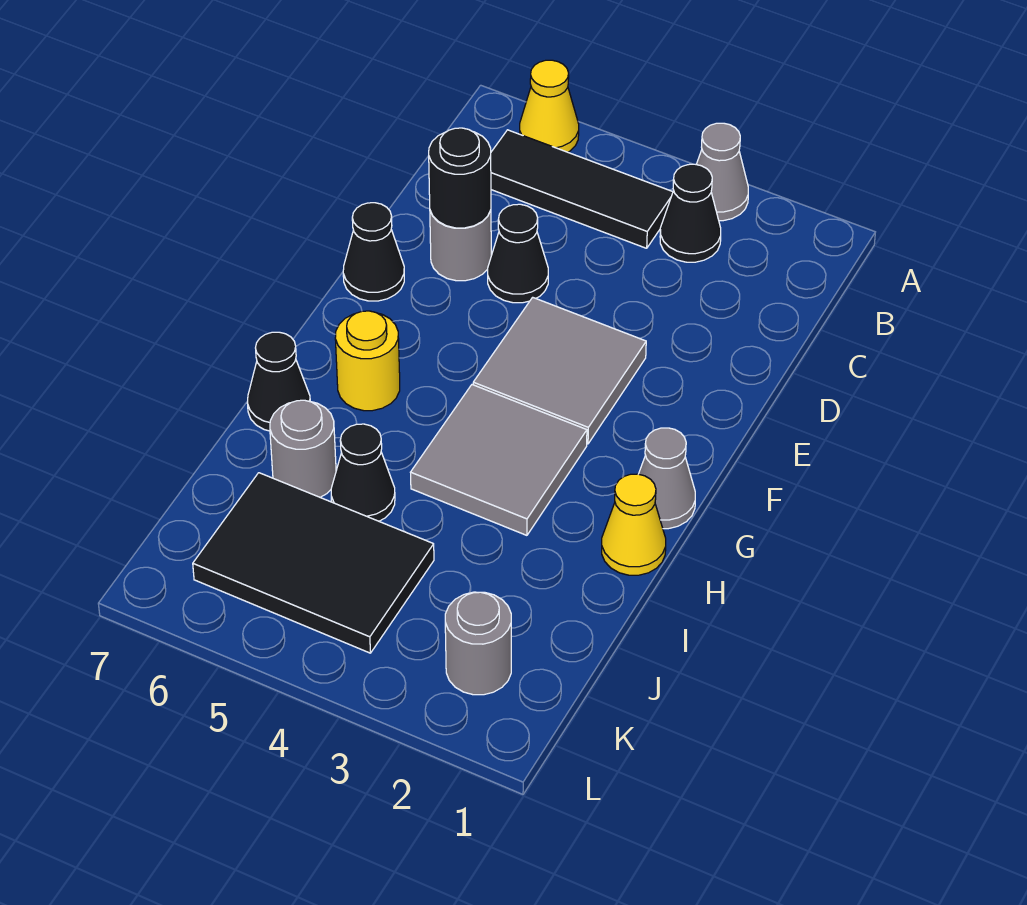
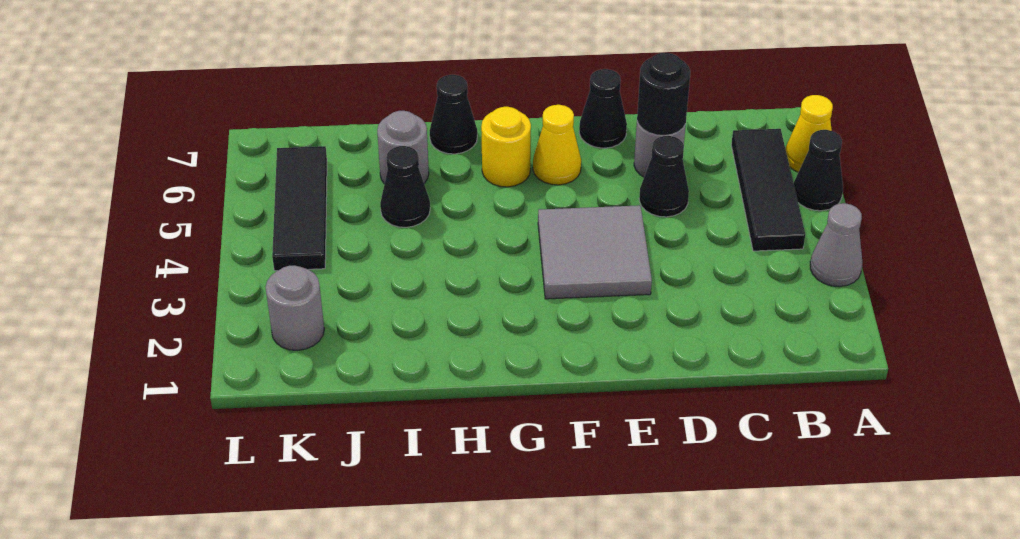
black 1x1 cone [660,164,721,262] -> black 1x1 cone moved to [794,130,843,211]
grey 1x1 cone [639,428,695,529] -> none
grey 2x2 tile [410,385,587,535] -> none
yellow 1x1 cone [602,474,666,575] -> yellow 1x1 cone moved to [533,105,581,185]
black 2x3 tile [193,473,434,653] -> black 1x3 tile [272,146,327,271]

